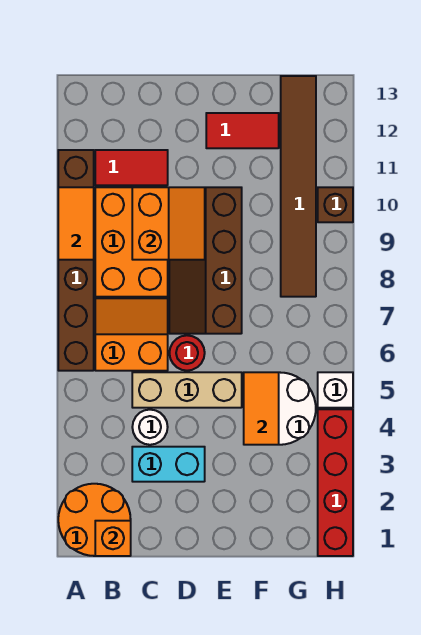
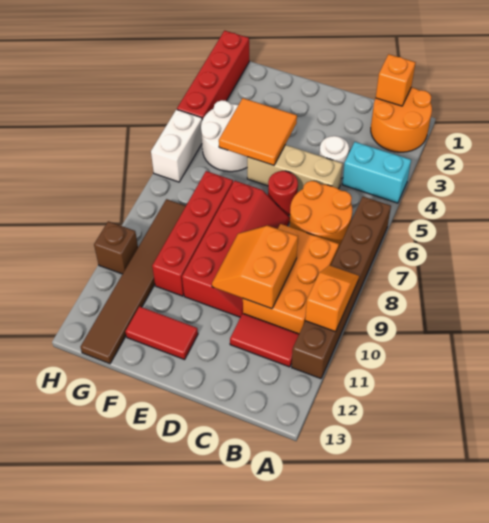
orange 1x2 tile [58,187,94,260] -> orange 1x2 slope [305,265,359,332]
orange 2x2 slope [95,298,168,371] -> orange 2x2 round brick [290,181,352,247]
cyan 1x2 brick [132,447,205,482] -> cyan 1x2 brick moved to [342,142,411,203]
brown 2x4 slope [169,187,242,334] -> red 2x4 slope [182,181,290,317]
orange 1x2 tile [244,372,279,445] -> orange 2x2 tile [219,98,297,165]
none -> red 1x4 brick [152,171,233,296]
white 1x1 brick [318,372,353,408] -> white 1x2 brick [151,110,202,182]

